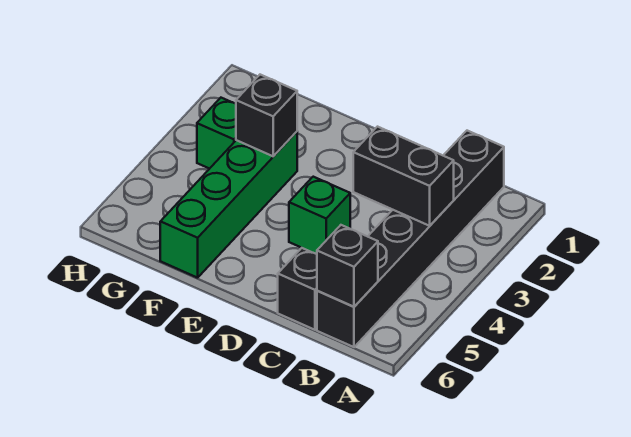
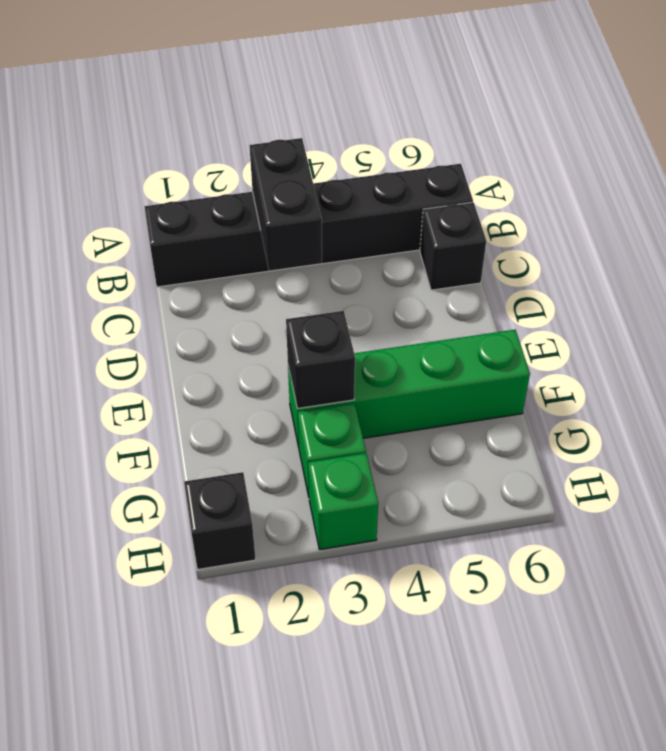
black 1x1 brick [317,225,378,307] -> black 1x1 brick moved to [184,472,256,569]
green 1x1 brick [289,177,350,254] -> green 1x1 brick moved to [308,453,378,550]

